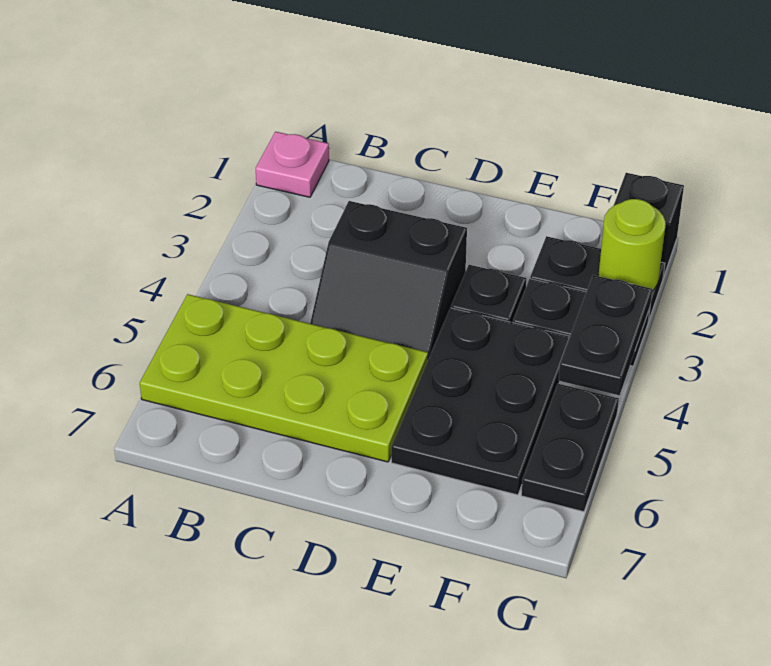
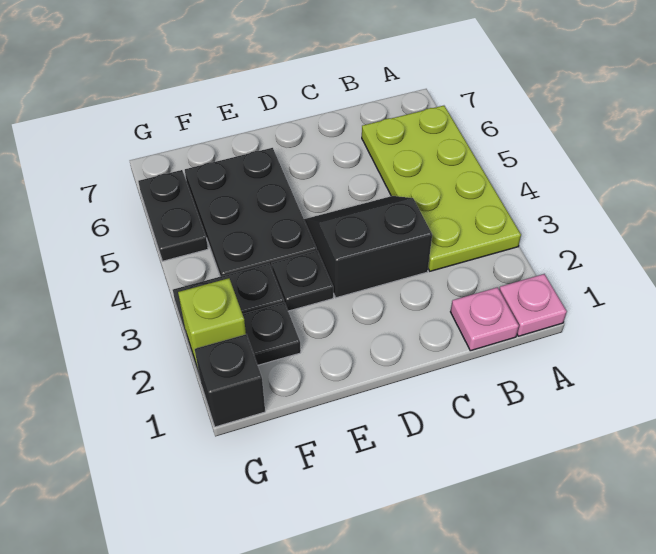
lime 2x4 plate [140,294,428,462] -> lime 2x4 plate turned to [362,106,521,271]
none -> pink 1x1 plate [451,287,519,351]
lime 1x1 round brick [599,199,666,291] -> lime 1x1 brick [178,278,246,368]
black 1x2 plate [559,275,652,395] -> none

